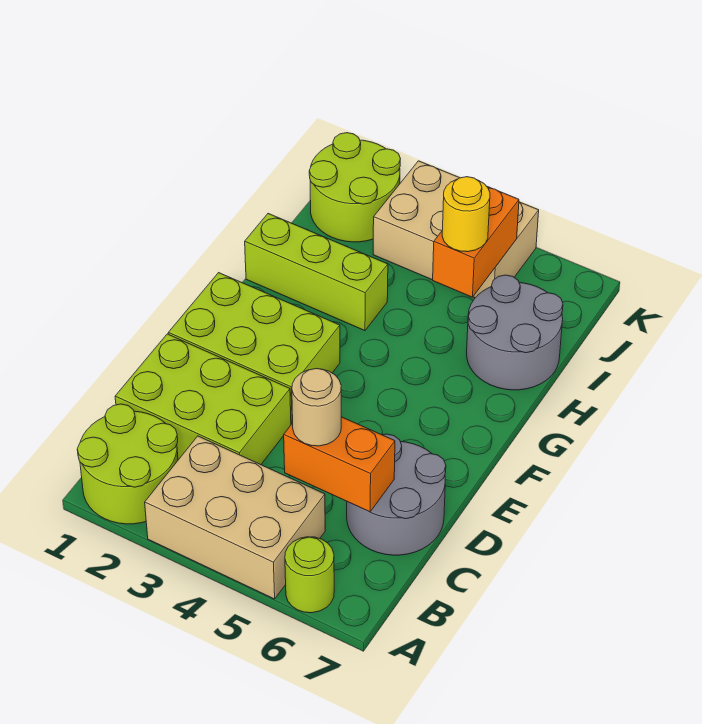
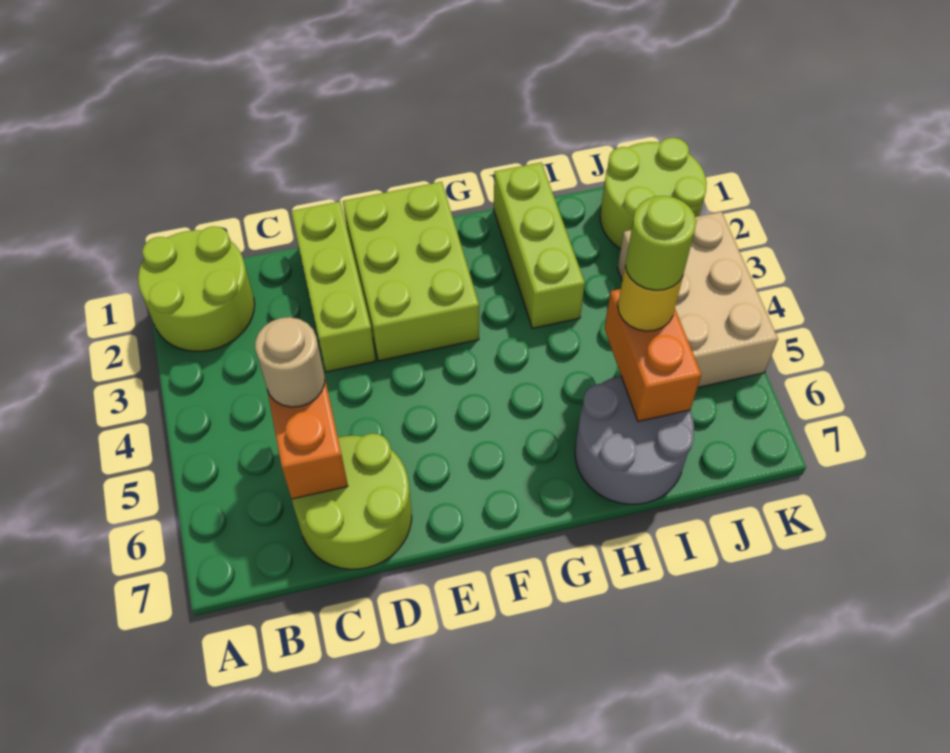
tan 2x3 brick [145,436,325,599] -> none
lime 1x1 round brick [285,537,334,613] -> lime 1x1 round brick moved to [625,196,696,290]
lime 2x3 brick [115,334,291,465] -> lime 1x3 brick [291,202,376,372]
grey 2x2 round brick [347,434,446,555] -> lime 2x2 round brick [292,434,412,569]
orange 1x2 brick [433,187,519,297] -> orange 1x2 brick turned to [604,289,701,422]

